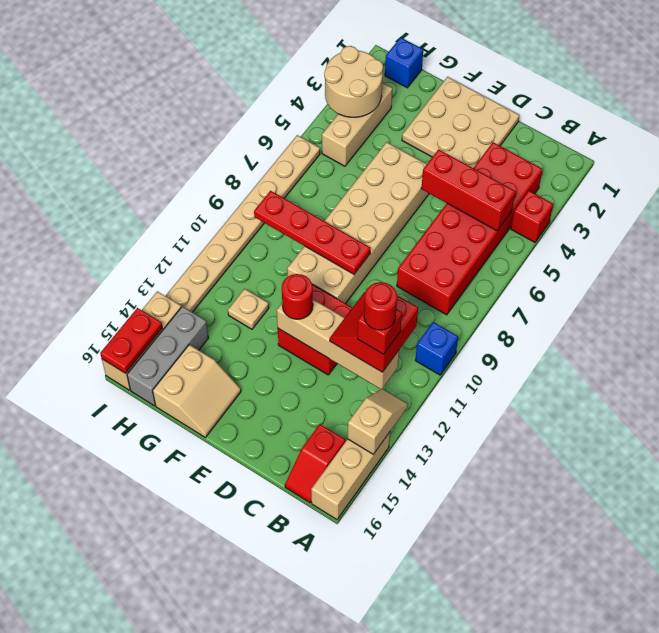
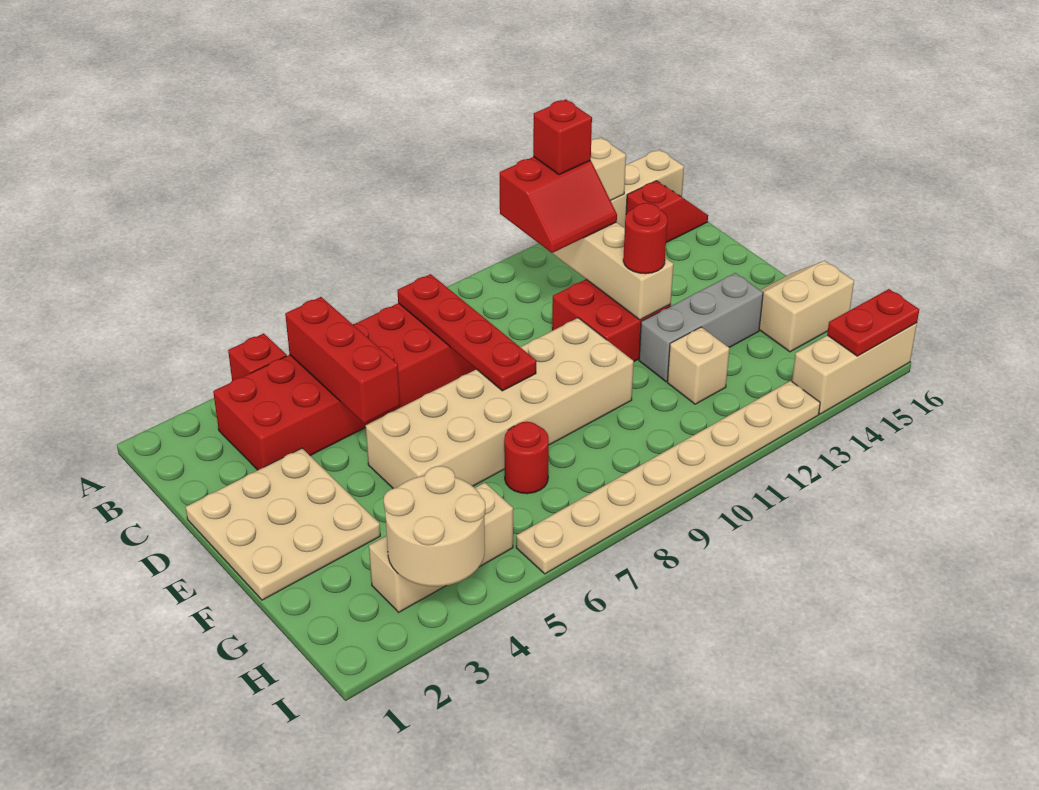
blue 1x1 brick [415,322,458,375] -> none
red 1x1 round brick [364,282,397,330] -> red 1x1 round brick moved to [504,422,549,494]
red 1x4 plate [254,191,370,274] -> red 1x4 plate moved to [397,274,536,391]
tan 1x1 plate [228,289,269,329] -> tan 1x1 brick [667,327,730,404]
blue 1x1 brick [385,37,423,88] -> none
grey 1x3 brick [127,306,208,406] -> grey 1x3 brick moved to [639,273,763,382]

